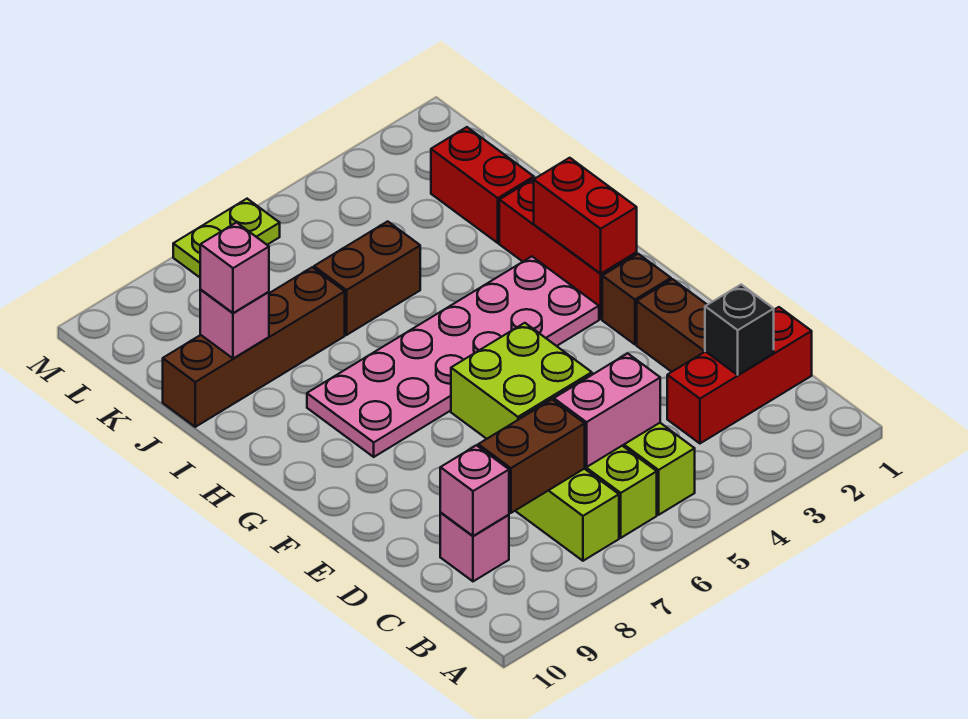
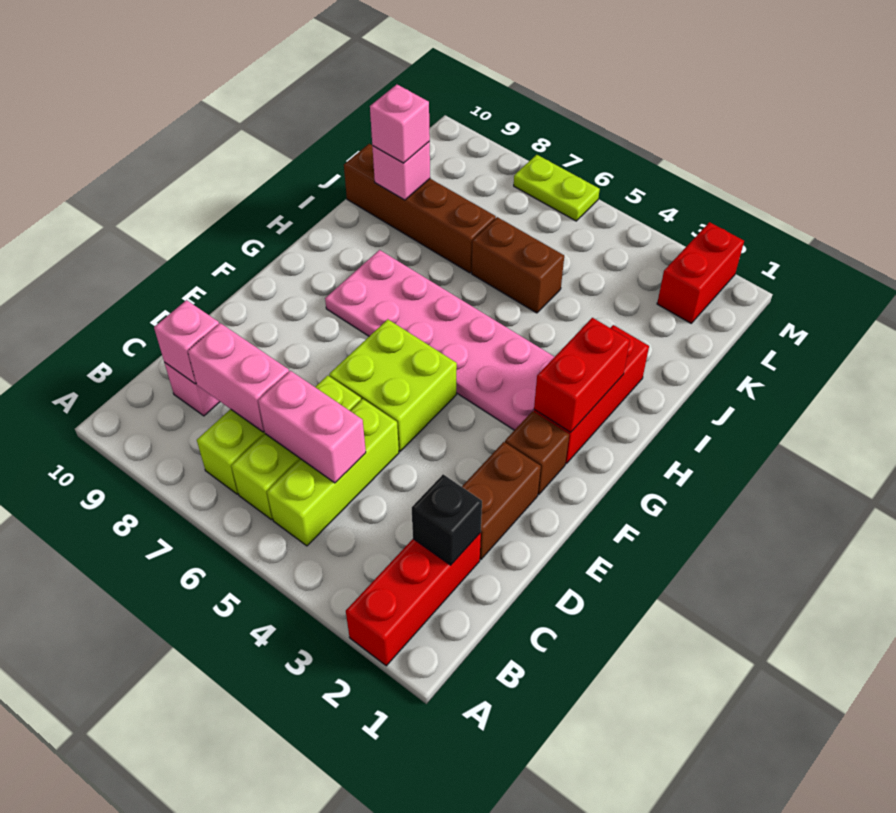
red 1x3 brick [667,307,812,443] -> red 1x3 brick turned to [346,533,481,666]
brown 1x2 brick [478,400,585,513] -> pink 1x2 brick [188,323,289,432]
red 1x2 brick [431,127,534,243] -> red 1x2 brick moved to [657,222,744,323]

